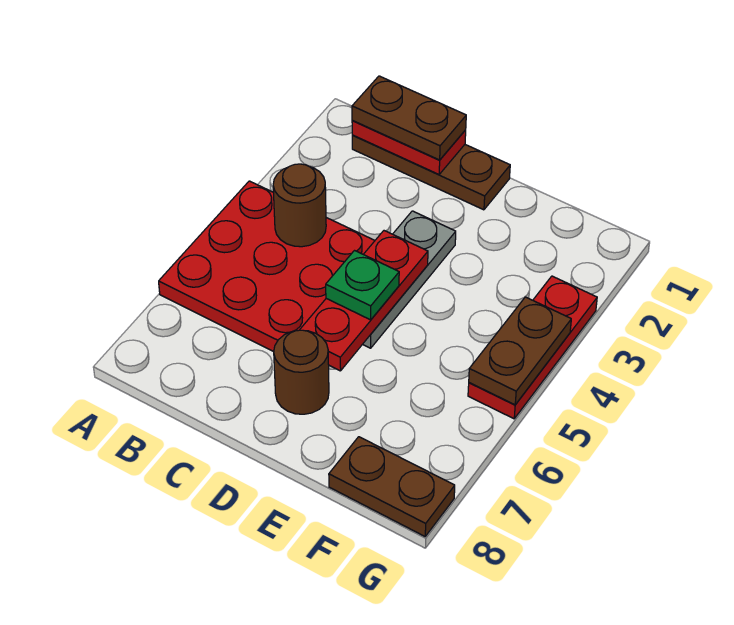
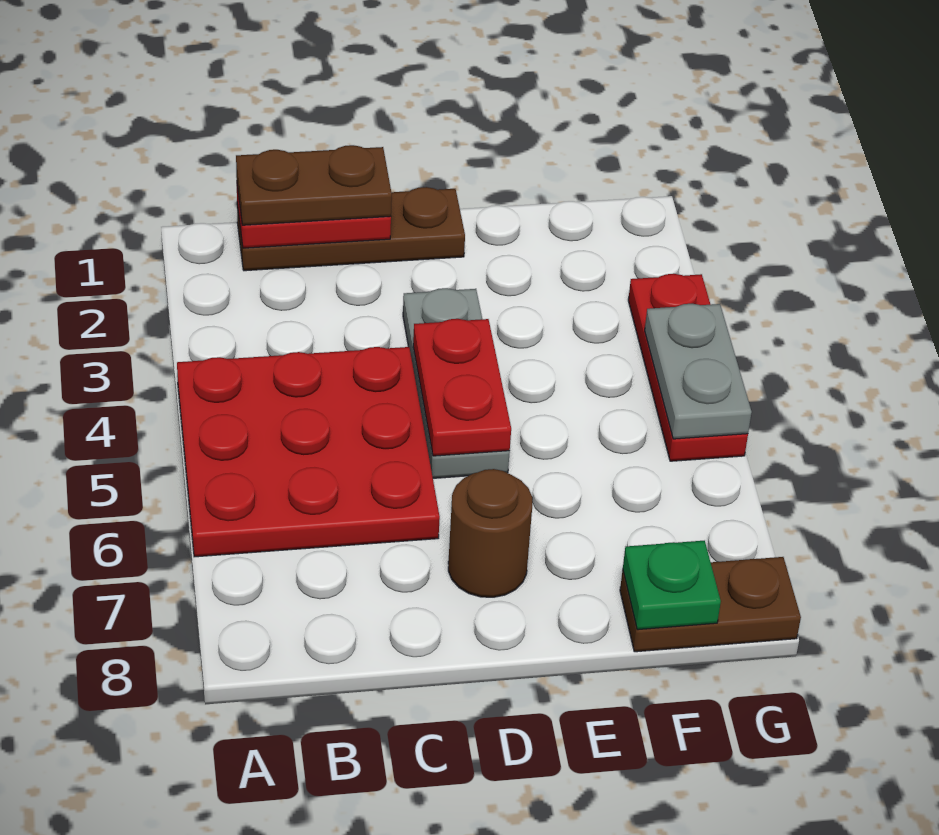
brown 1x1 round brick [273,164,326,247] -> none
red 1x3 plate [300,231,428,371] -> red 1x2 plate [413,319,511,456]
green 1x1 plate [326,251,399,320] -> green 1x1 plate moved to [623,541,721,630]
brown 1x2 plate [469,297,571,405] -> grey 1x2 plate [645,304,752,439]

